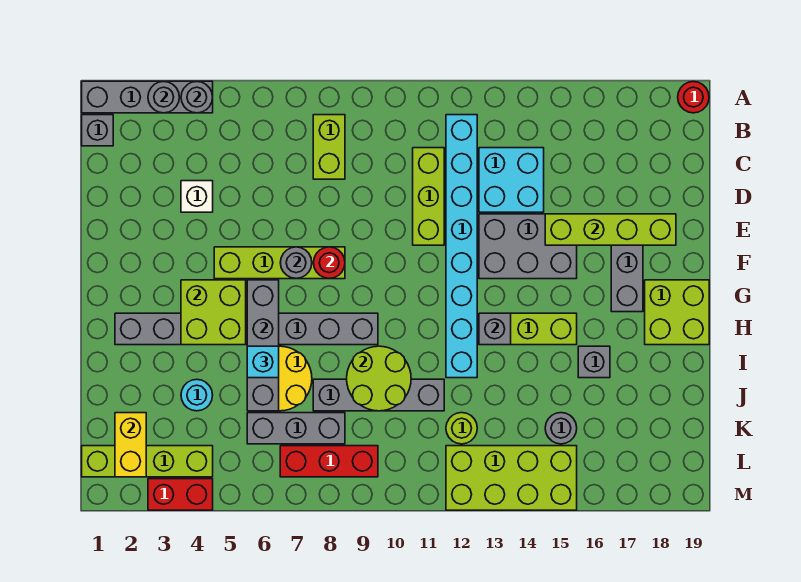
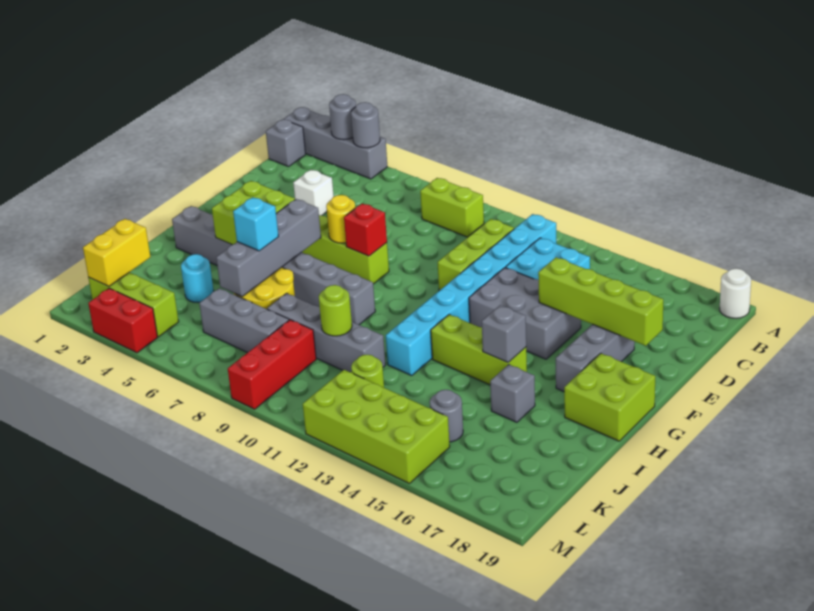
red 1x1 round brick [678,82,709,113] -> white 1x1 round brick [720,269,751,318]
lime 1x2 brick [313,115,345,179] -> lime 1x2 brick turned to [420,178,484,237]
grey 1x1 round brick [280,247,312,279] -> yellow 1x1 round brick [326,195,355,243]
red 1x1 round brick [314,247,345,279] -> red 1x1 brick [344,204,387,256]
grey 1x1 brick [479,313,511,345] -> grey 1x1 brick moved to [482,305,526,362]
lime 2x2 round brick [347,346,411,411] -> lime 1x1 round brick [319,285,352,336]
lime 1x4 brick [82,446,213,477] -> lime 1x3 brick [88,272,179,337]
red 1x3 brick [280,446,378,477] -> red 1x3 brick turned to [228,320,316,409]

